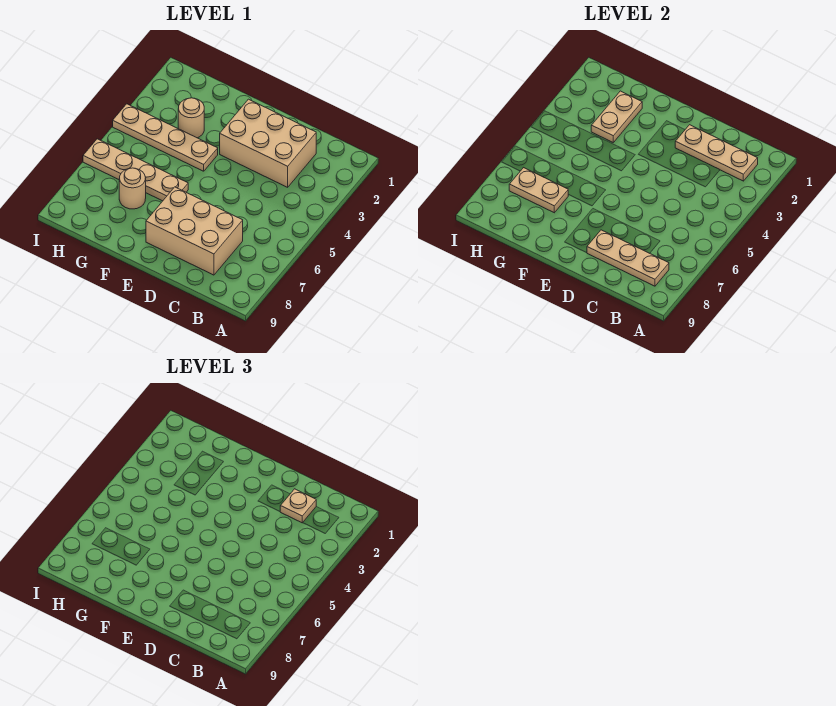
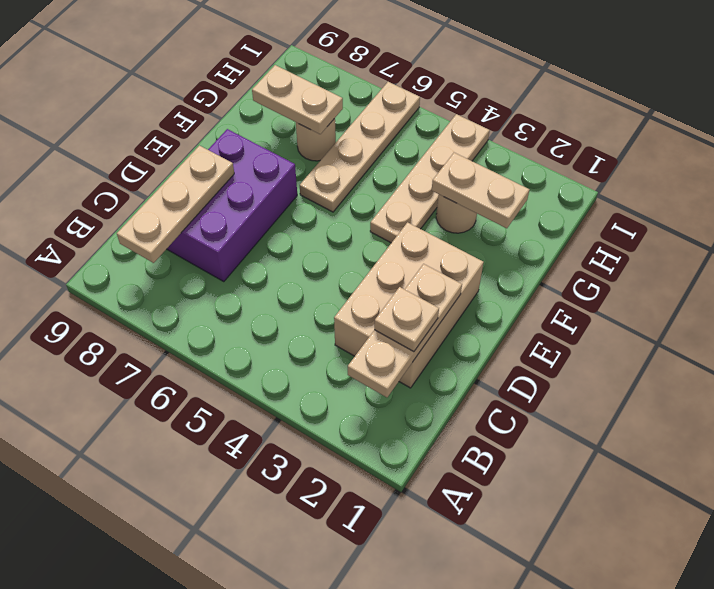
tan 2x3 brick [146,187,243,275] -> purple 2x3 brick [167,129,297,282]
tan 1x2 plate [509,168,568,213] -> tan 1x2 plate turned to [252,65,343,134]

